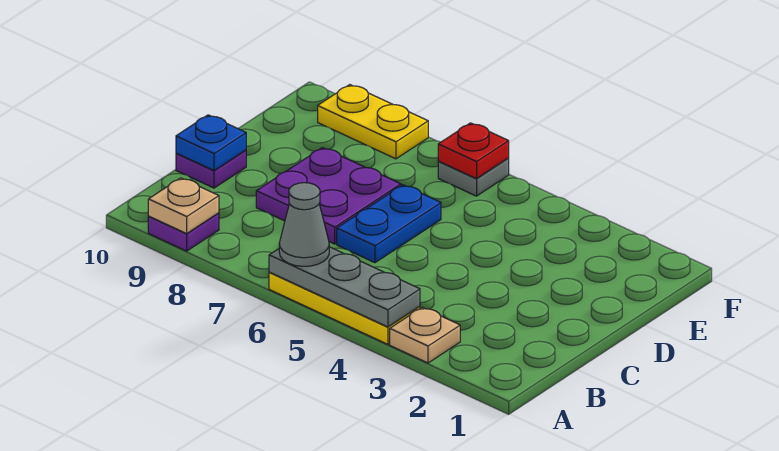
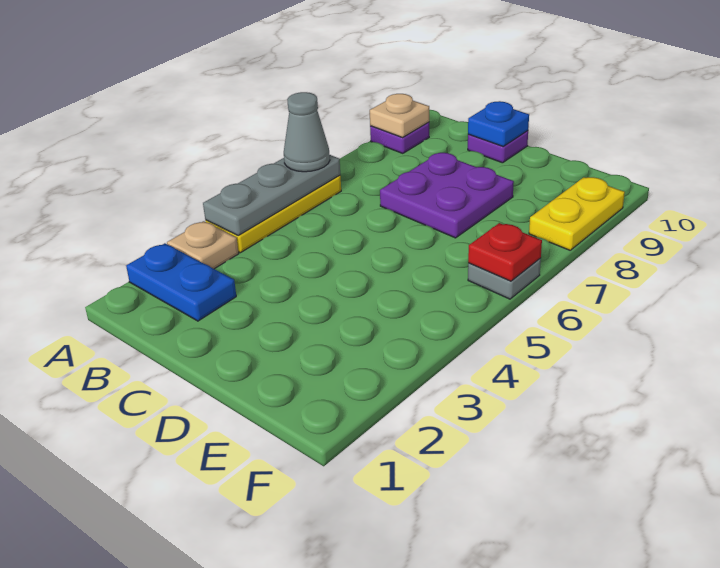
blue 1x2 plate [337,185,441,263] -> blue 1x2 plate moved to [126,243,236,321]

